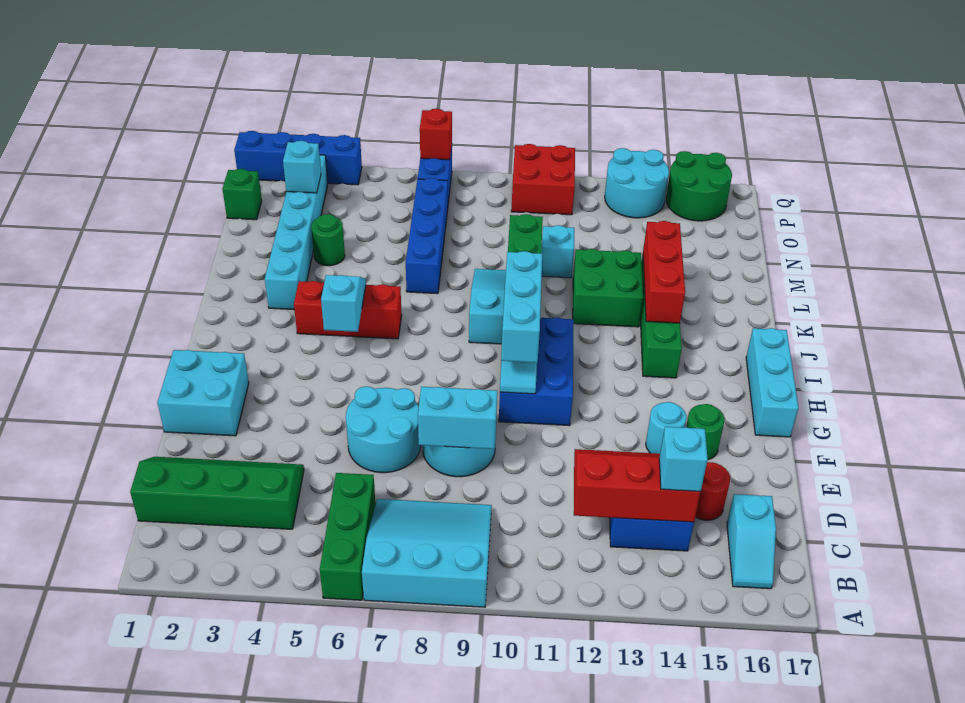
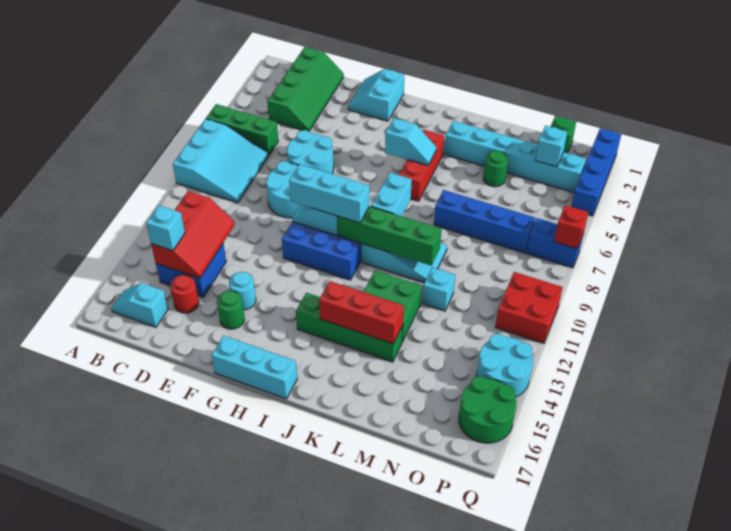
cyan 1x2 brick [418,387,497,449] -> cyan 1x2 brick moved to [371,173,412,216]
cyan 2x2 brick [157,350,249,436] -> cyan 2x2 slope [348,69,404,121]

